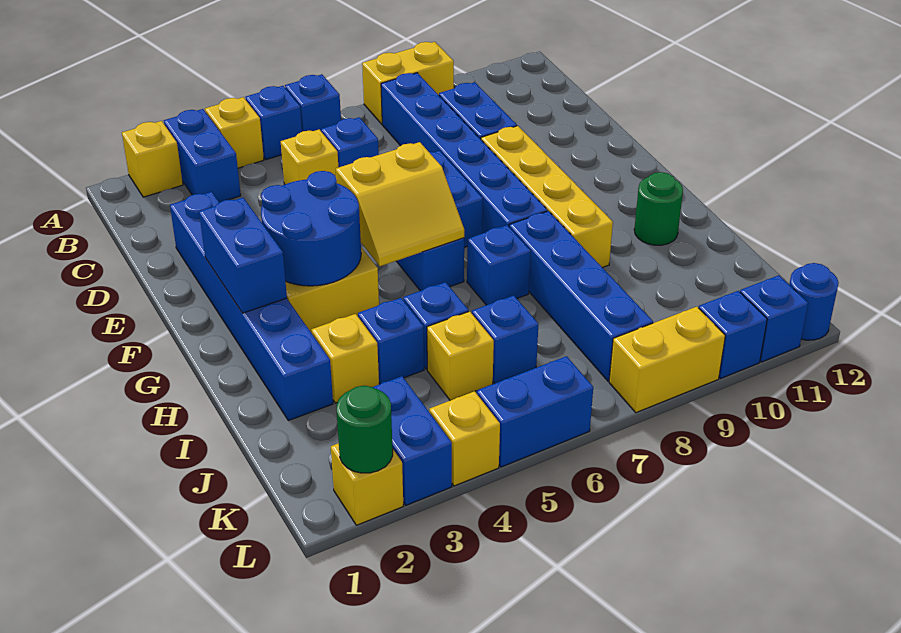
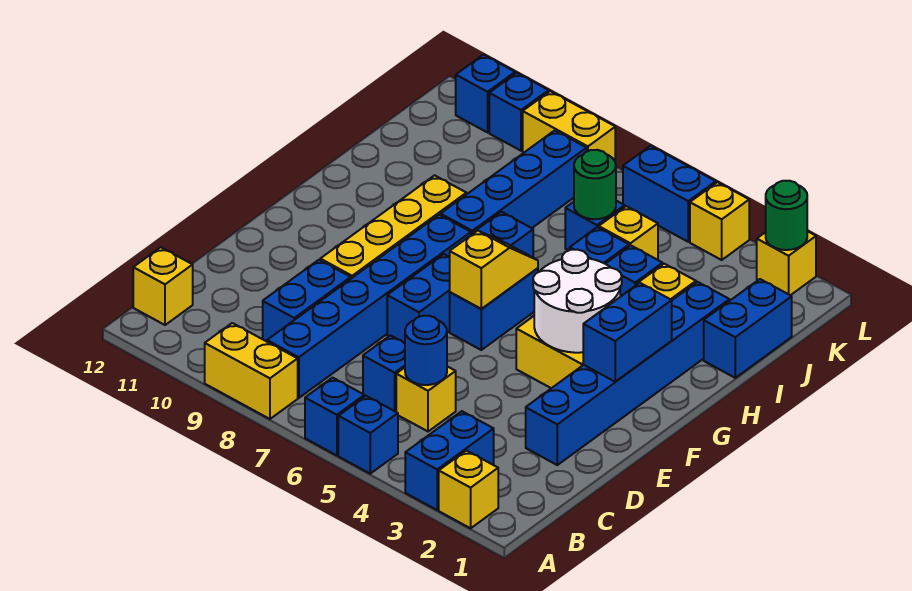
yellow 1x1 brick [205,97,264,168] -> yellow 1x1 brick moved to [133,247,193,325]
blue 2x2 round brick [261,171,361,286] -> white 2x2 round brick [533,250,622,353]
yellow 2x2 slope [336,142,464,266] -> yellow 1x2 slope [450,231,538,309]
green 1x1 round brick [634,172,683,245] -> green 1x1 round brick moved to [574,150,616,219]
blue 1x2 brick [373,376,452,505] -> blue 1x2 brick moved to [704,279,792,378]
blue 1x1 round brick [789,263,839,340] -> blue 1x1 round brick moved to [405,316,447,385]

